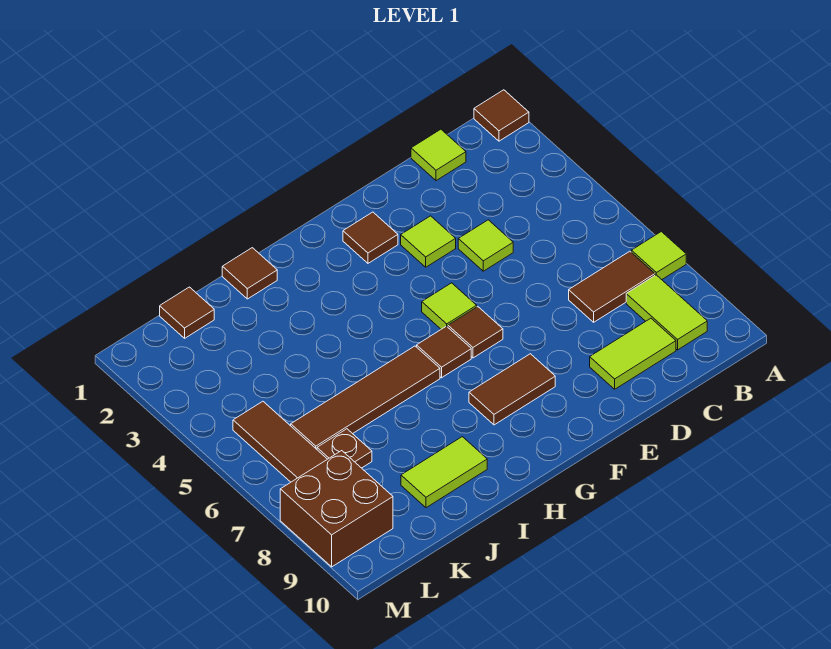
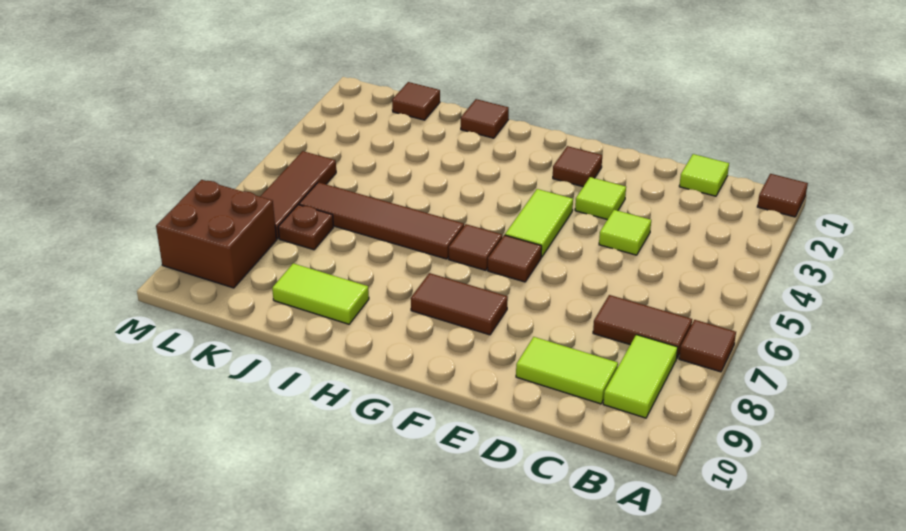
lime 1x1 tile [631,232,686,280] -> brown 1x1 tile [679,320,736,372]
lime 1x1 tile [422,283,477,329] -> lime 1x2 tile [505,189,573,257]

